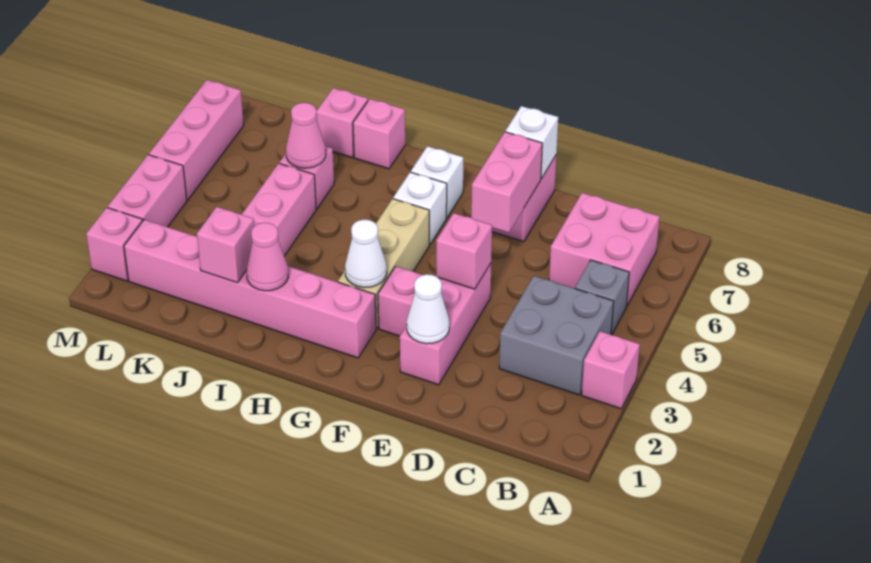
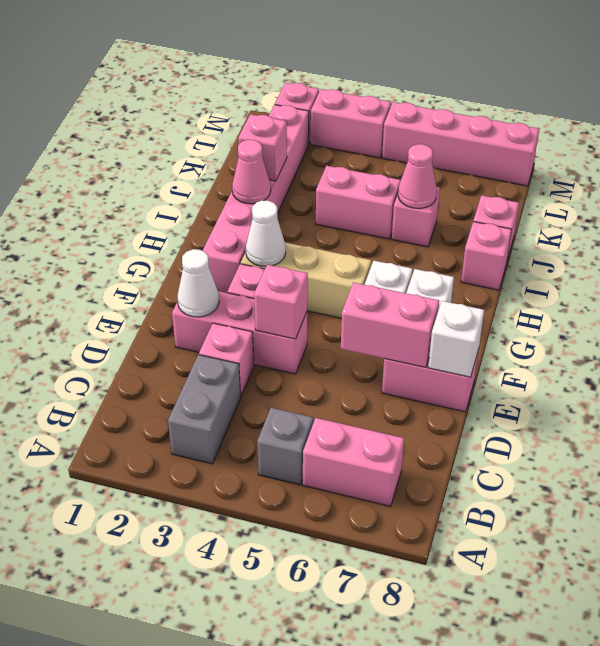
pink 1x1 brick [582,331,640,409] -> pink 1x1 brick moved to [199,323,254,396]
grey 2x2 brick [499,276,614,395] -> grey 1x2 brick [168,355,240,464]
pink 2x2 brick [549,193,660,306] -> pink 1x2 brick [303,418,404,506]
pink 1x3 brick [149,80,244,200] -> pink 1x4 brick [382,102,539,186]

